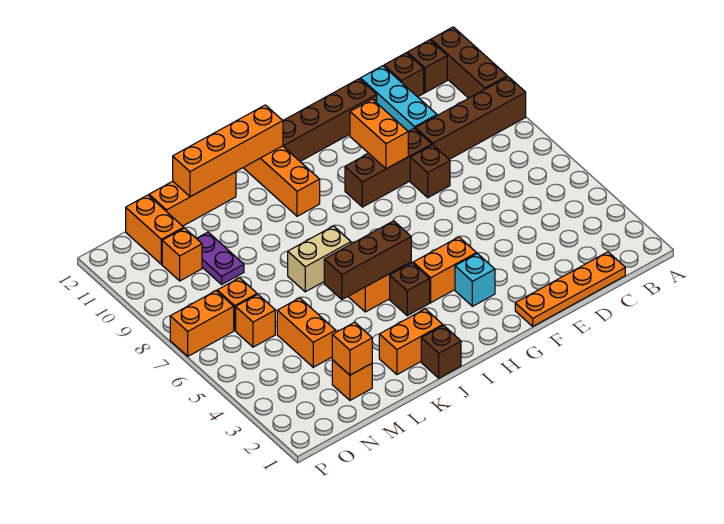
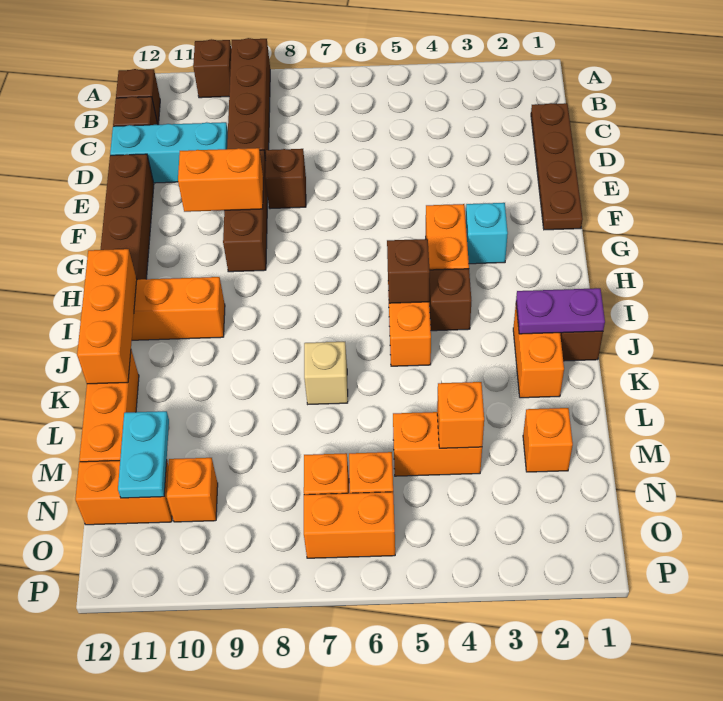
brown 1x3 brick [431,27,507,98] -> brown 1x1 brick [193,39,231,98]
orange 1x4 plate [515,252,625,326] -> brown 1x4 plate [531,103,583,230]
brown 1x3 brick [324,221,411,299] -> brown 1x1 brick [387,239,430,303]
orange 1x4 brick [173,105,283,197] -> orange 1x3 brick [77,249,137,384]
tan 1x2 brick [288,226,351,292] -> tan 1x1 brick [304,342,348,404]
orange 1x1 brick [332,322,372,375] -> orange 1x1 brick moved to [437,382,484,448]
purple 1x2 plate [196,232,244,284] -> purple 1x2 plate moved to [516,288,605,334]
none -> cyan 1x2 plate [118,411,169,498]
orange 1x2 brick [170,291,234,356] -> orange 1x2 brick turned to [304,492,395,558]

